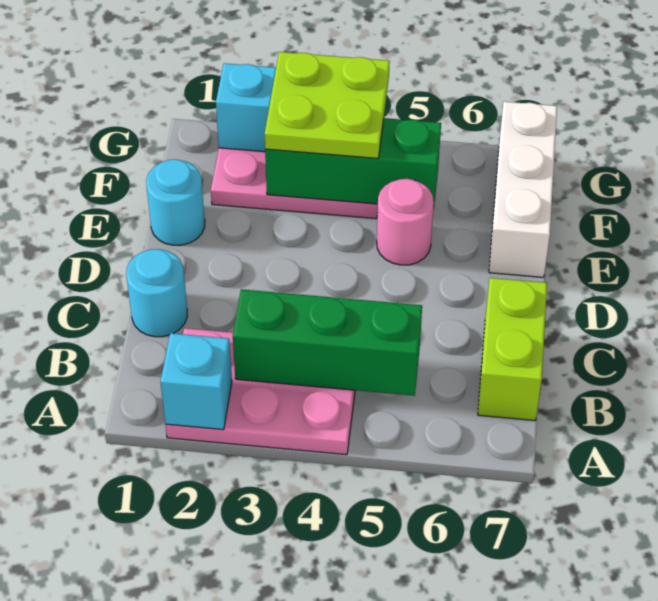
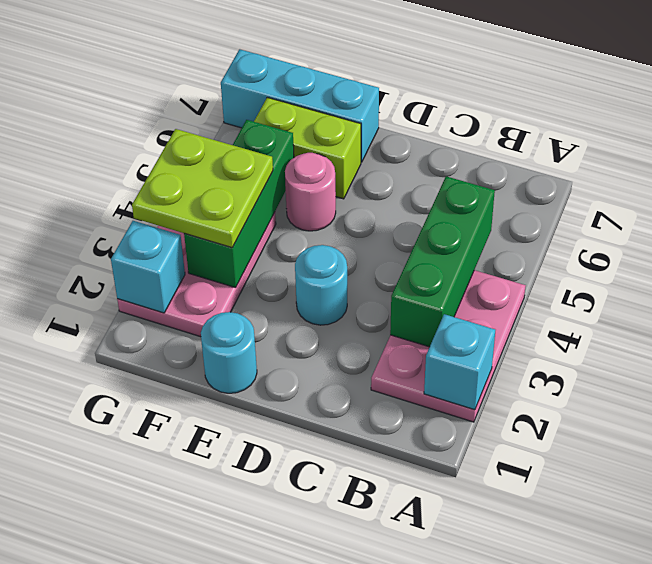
lime 1x2 brick [478,278,547,421] -> lime 1x2 brick moved to [254,97,361,199]
cyan 1x1 round brick [126,249,187,337] -> cyan 1x1 round brick moved to [295,245,347,325]
white 1x3 brick [489,102,557,277] -> cyan 1x3 brick [221,49,379,162]

